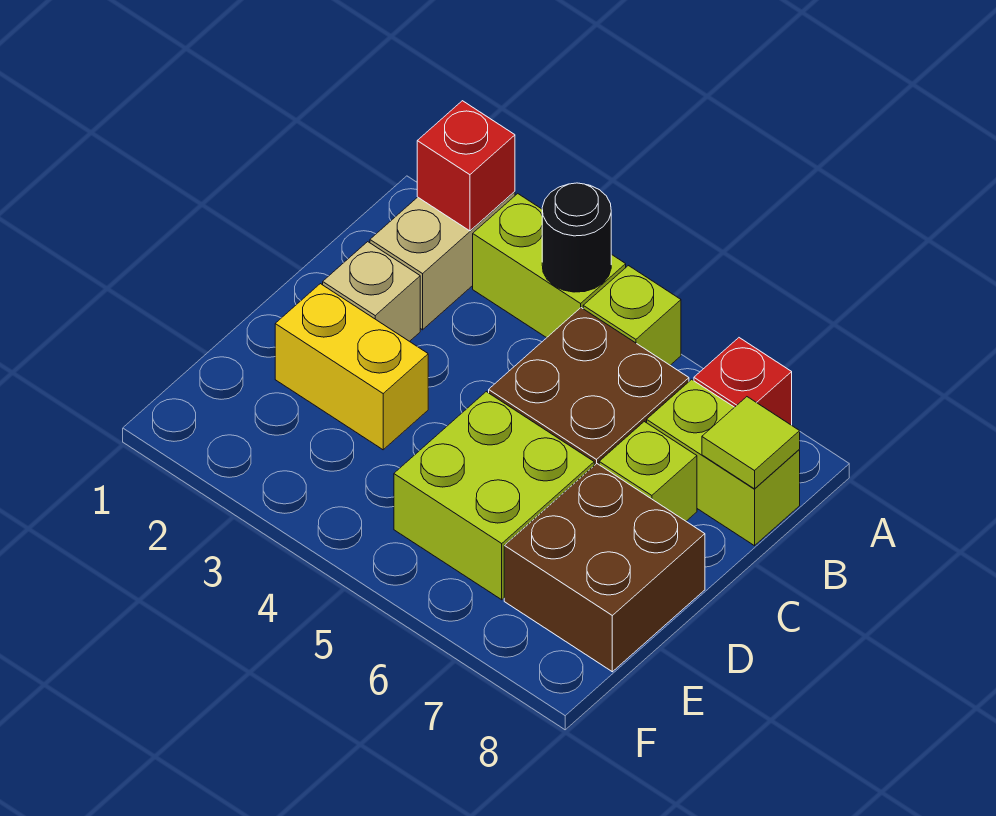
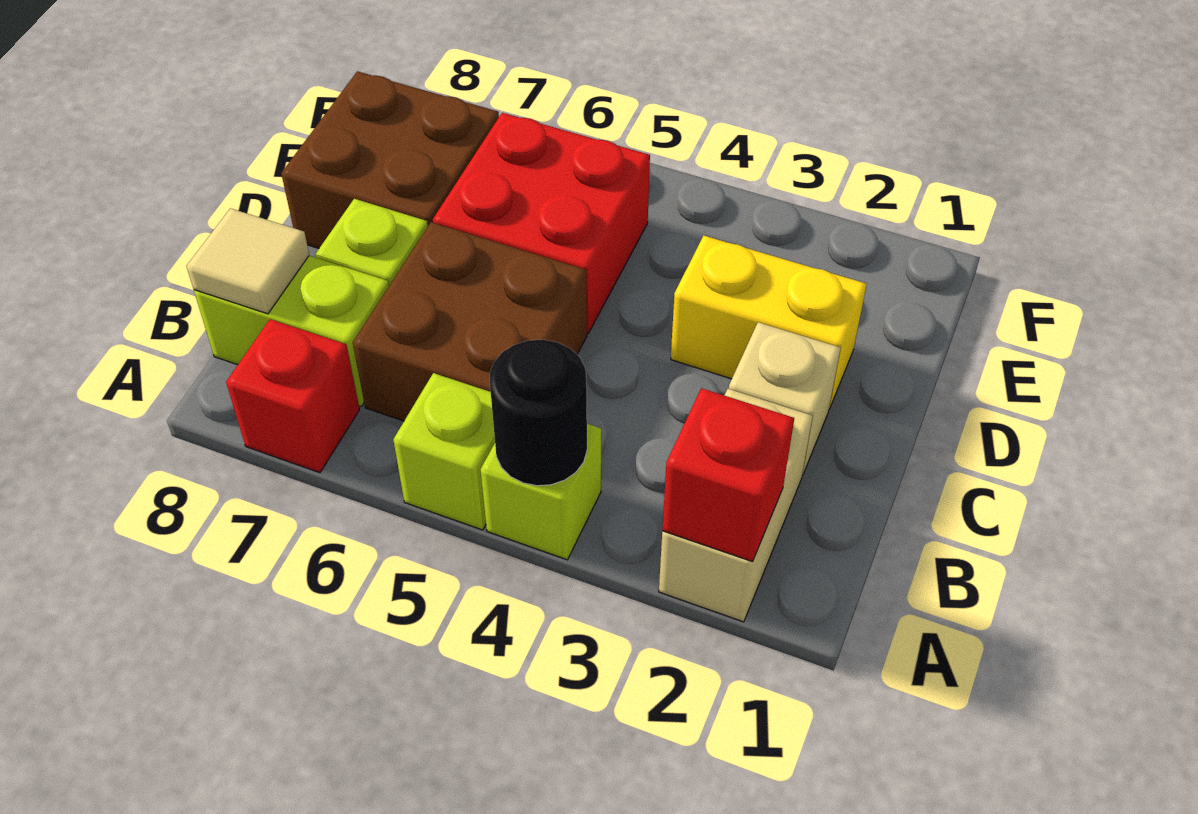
lime 1x2 brick [473,194,626,338] -> lime 1x1 brick [480,424,601,560]
lime 1x1 tile [702,397,800,489] -> tan 1x1 tile [186,208,309,314]
lime 2x2 brick [394,392,594,600] -> red 2x2 brick [433,113,650,333]

